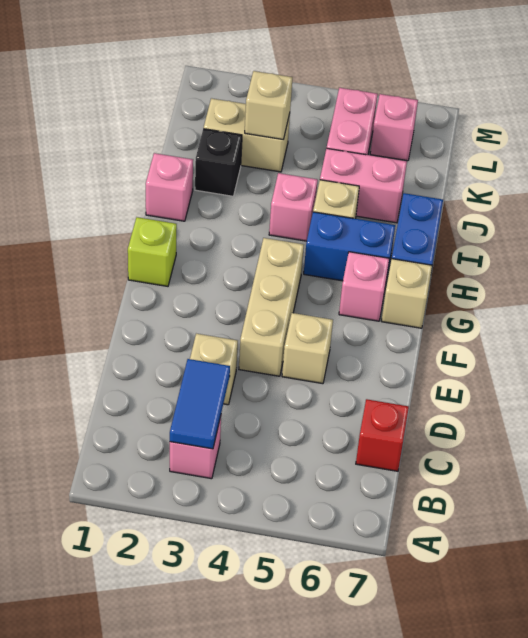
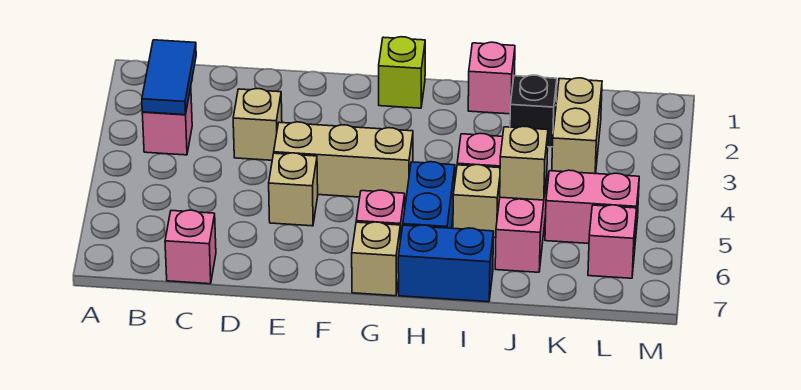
blue 1x2 tile [170,359,230,449] -> blue 1x2 tile turned to [142,40,196,115]
red 1x1 brick [356,399,409,471] -> pink 1x1 brick [165,210,216,284]
tan 1x1 brick [245,71,293,140] -> tan 1x1 brick moved to [500,126,548,200]

